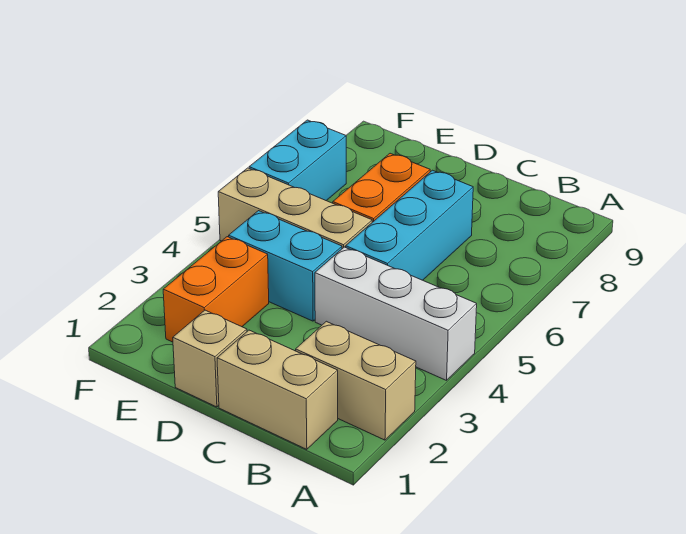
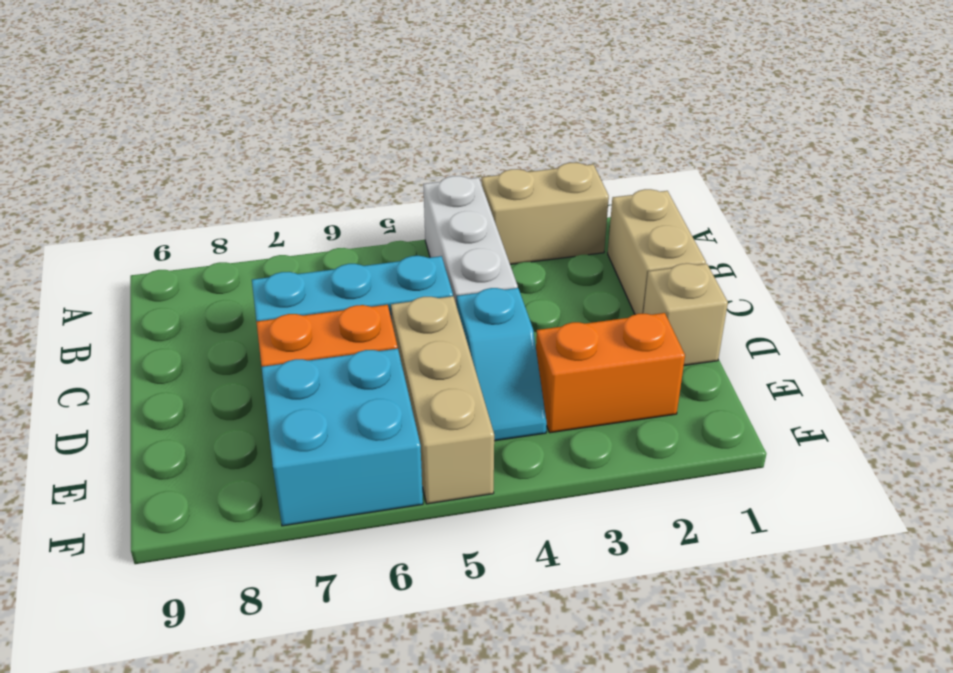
tan 1x2 brick [296,321,416,440] -> tan 1x2 brick turned to [482,163,609,265]
cyan 1x2 brick [229,211,342,321] -> cyan 1x2 slope [457,288,547,441]
cyan 1x2 brick [249,120,346,201] -> cyan 2x2 brick [262,349,423,526]

